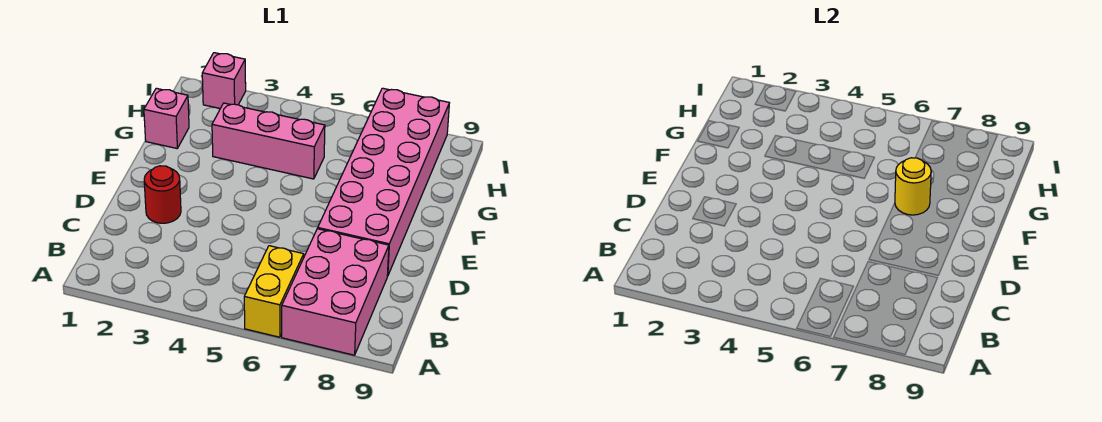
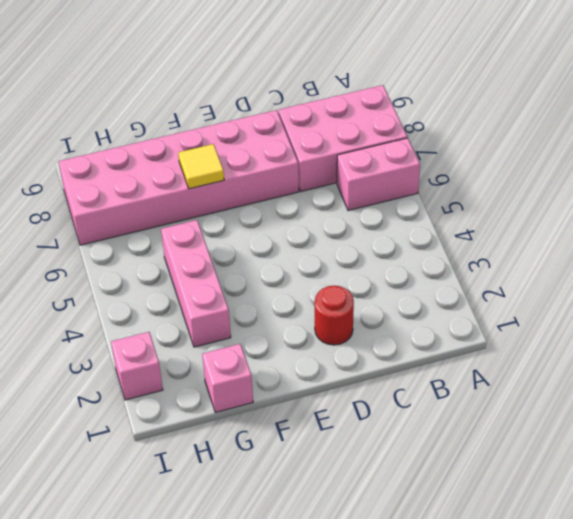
yellow 1x2 brick [244,246,304,337] -> pink 1x2 brick [337,138,420,211]
yellow 1x1 round brick [895,158,931,215] -> yellow 1x1 tile [178,144,224,189]

